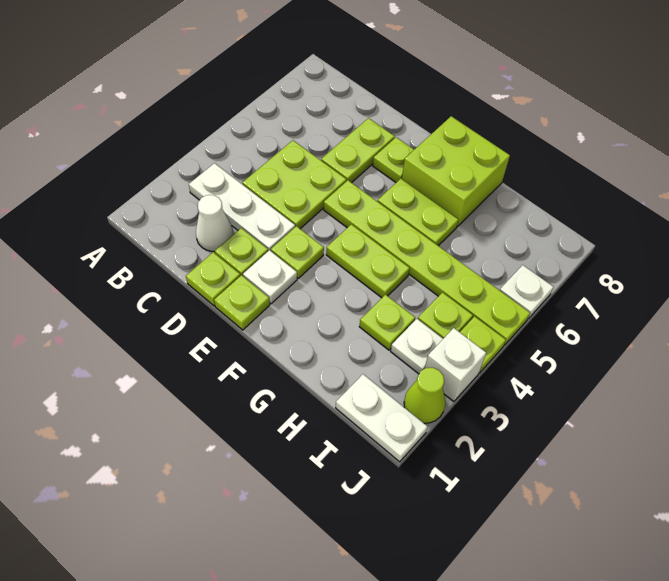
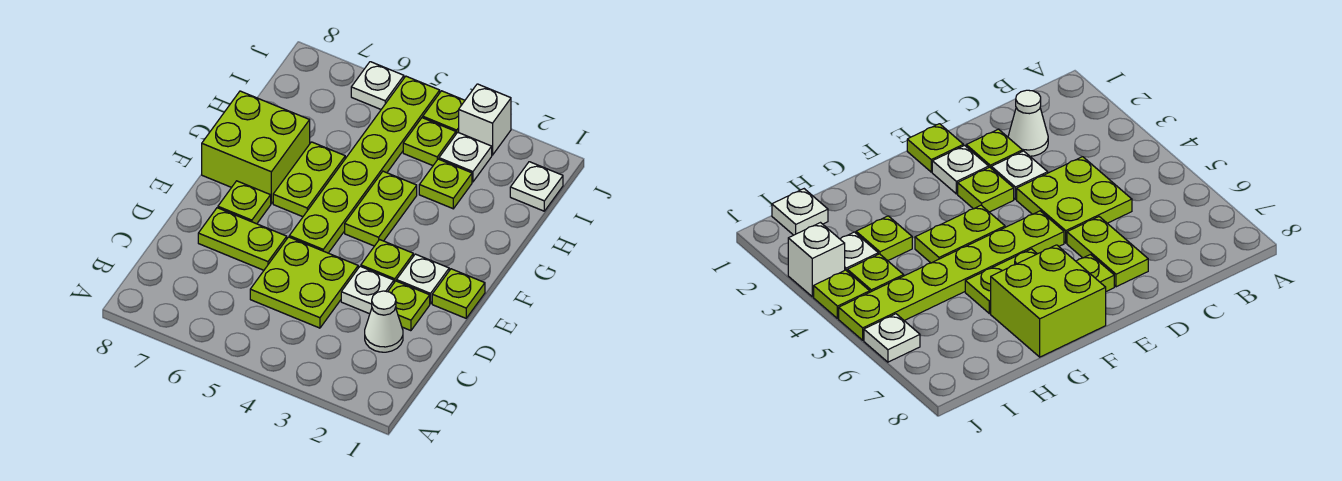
white 1x3 plate [189,163,295,251] -> white 1x1 plate [341,266,394,314]
lime 1x1 plate [186,252,240,306] -> none
white 1x2 plate [336,374,428,462] -> white 1x1 plate [510,162,563,211]
lime 1x1 cone [404,368,445,423] -> none

